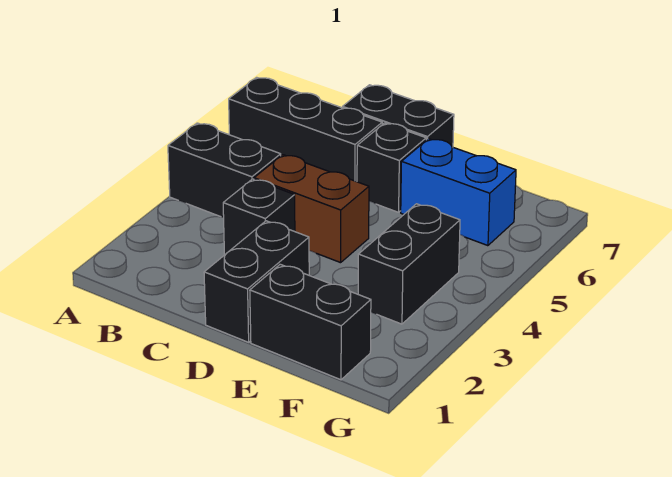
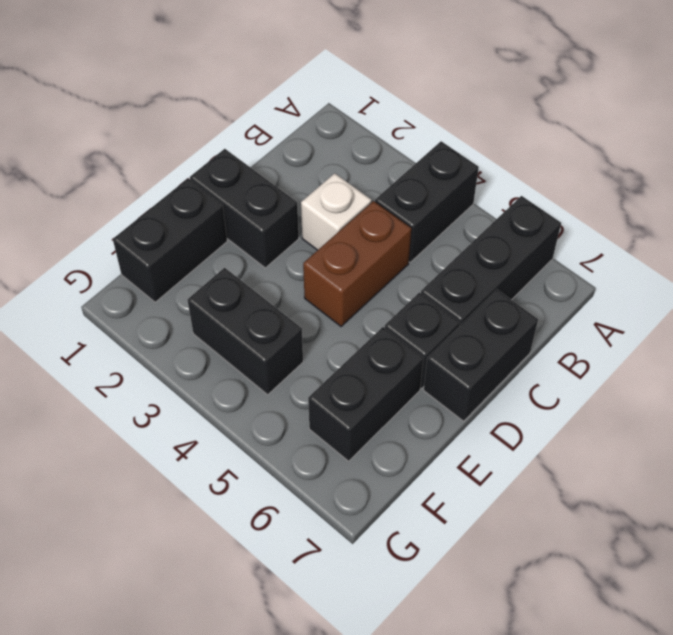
black 1x1 brick [223,179,295,255] -> white 1x1 brick [301,173,372,250]
blue 1x2 brick [401,139,516,246] -> black 1x2 brick [308,327,423,461]

